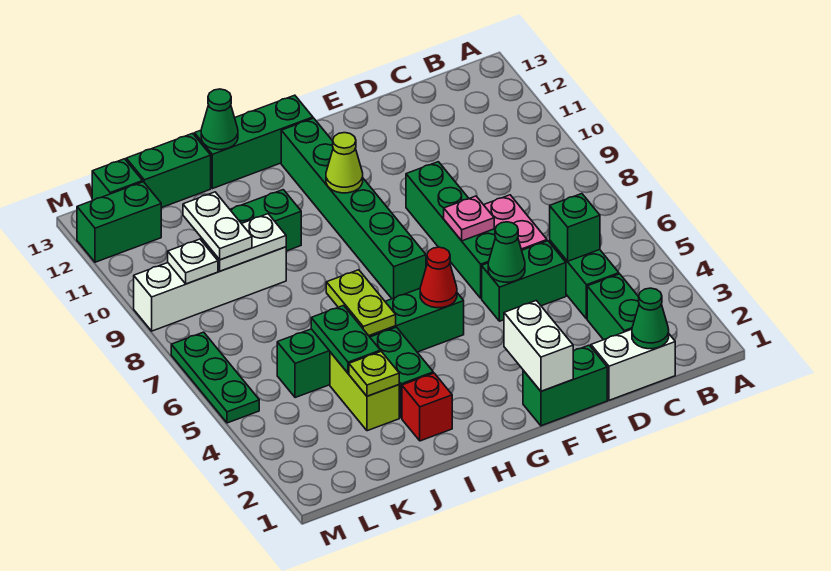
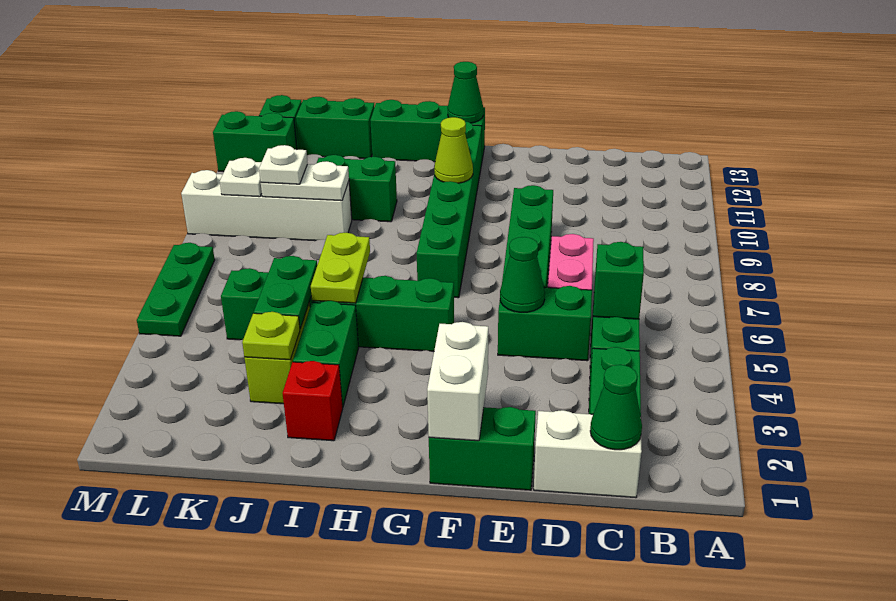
pink 1x1 plate [444,196,494,241] -> none
red 1x1 cone [420,247,457,308] -> none
green 1x1 cone [201,89,238,150] -> green 1x1 cone moved to [448,62,483,123]
white 1x2 plate [183,192,252,260] -> white 1x1 plate [259,145,308,184]

